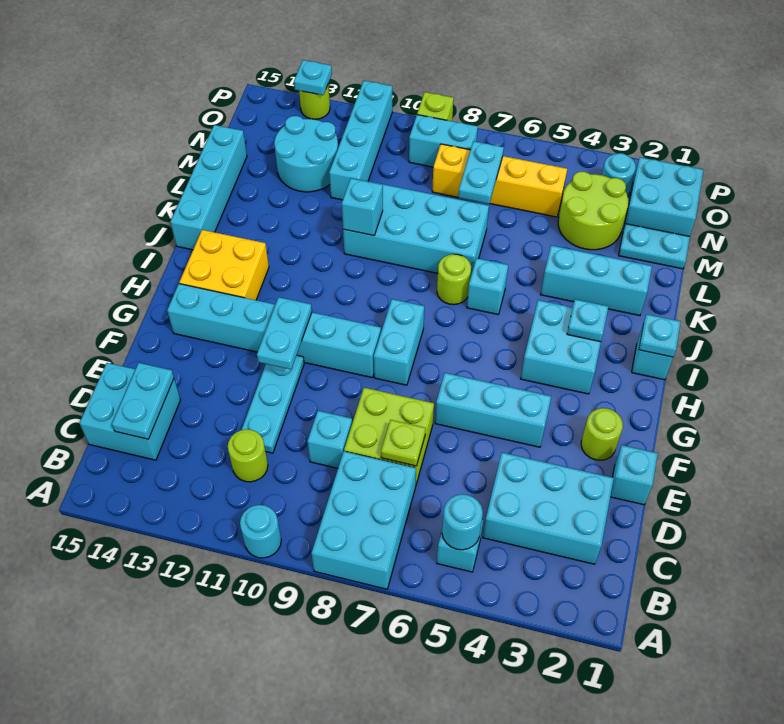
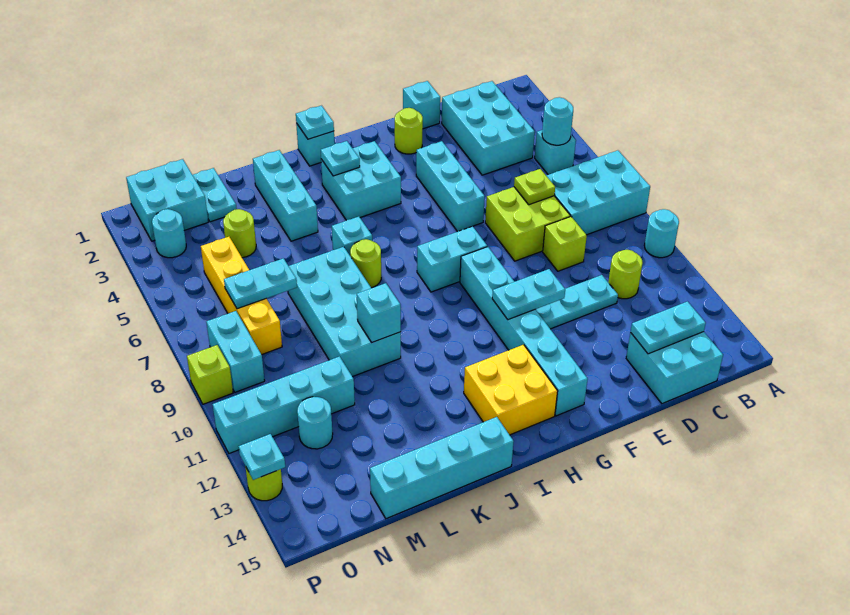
cyan 1x1 brick [307,411,352,468] -> lime 1x1 brick [543,216,587,271]
lime 2x2 round brick [558,172,629,250] -> lime 1x1 round brick [223,209,256,258]
cyan 2x2 round brick [274,116,338,192] -> cyan 1x1 round brick [297,397,333,449]

